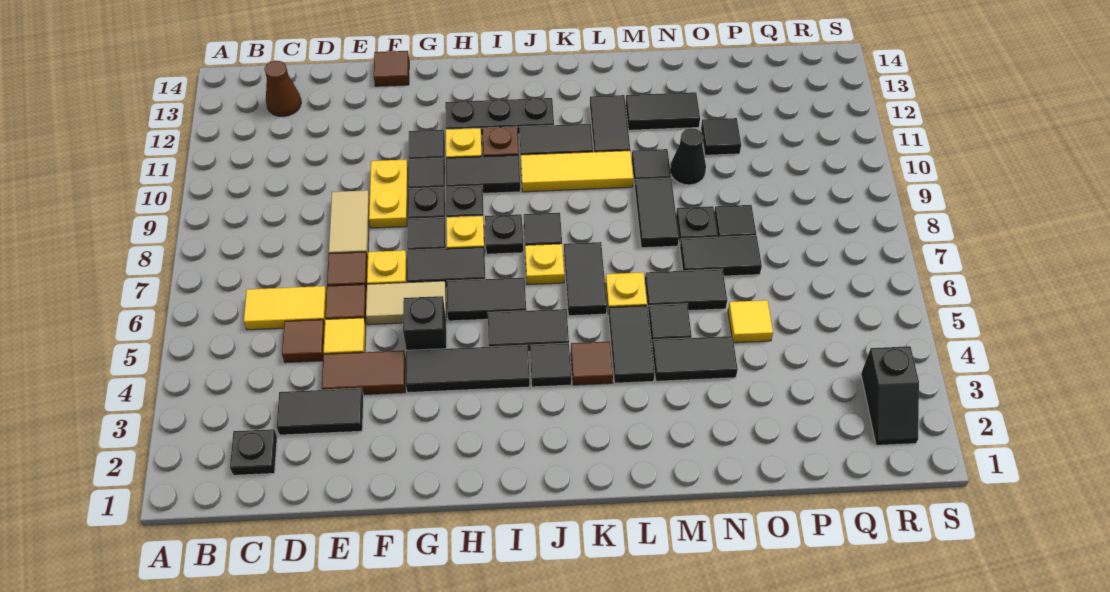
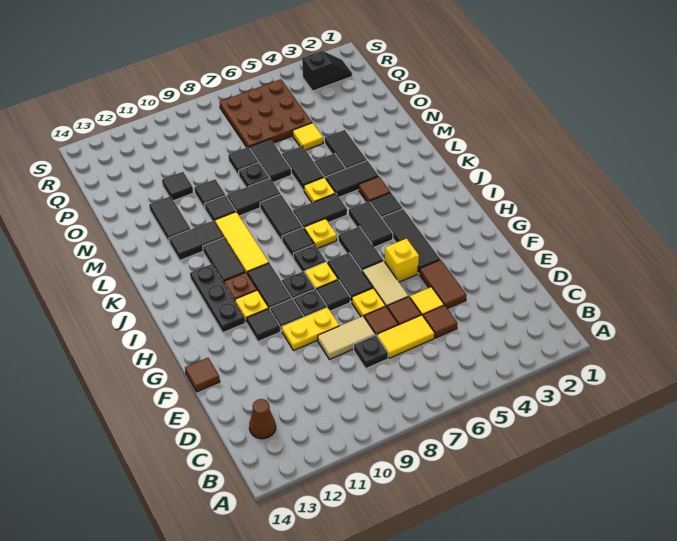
black 1x1 plate [230,429,277,475] -> black 1x1 plate moved to [354,335,388,368]
yellow 1x2 tile [244,286,327,330] -> yellow 1x2 tile turned to [377,315,435,358]
black 1x2 tile [277,388,364,435] -> black 1x2 tile moved to [260,194,303,241]
black 1x1 brick [403,296,447,350] -> yellow 1x1 brick [385,239,419,282]
black 1x1 cone [670,128,706,185] -> black 1x1 tile [194,179,225,209]
none -> brown 3x3 plate [220,79,312,148]

